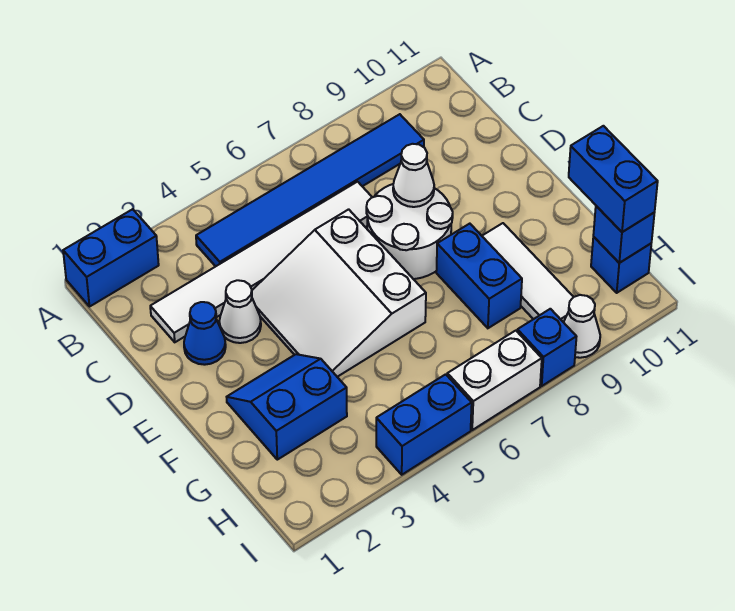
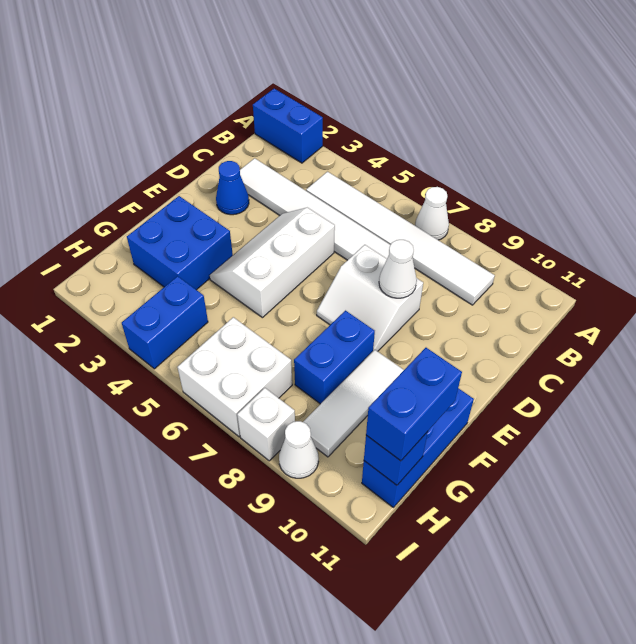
blue 1x6 tile [196,114,424,266] -> white 1x6 tile [306,172,495,305]
white 1x1 cone [219,280,261,343] -> white 1x1 cone moved to [415,187,449,240]
white 3x3 slope [252,209,426,377] -> white 2x3 slope [210,207,335,318]
white 2x2 round brick [366,184,453,279] -> white 2x2 slope [317,245,423,351]
blue 2x2 slope [227,354,347,460] -> blue 2x2 brick [127,196,233,290]
blue 1x1 brick [591,237,651,293] -> blue 1x3 brick [362,388,474,507]
blue 1x2 brick [376,374,472,475] -> blue 1x2 brick turned to [122,276,208,369]
white 1x2 brick [447,331,542,430] -> white 2x2 brick [177,317,292,437]
blue 1x1 brick [517,309,577,386] -> white 1x1 brick [237,388,295,461]

